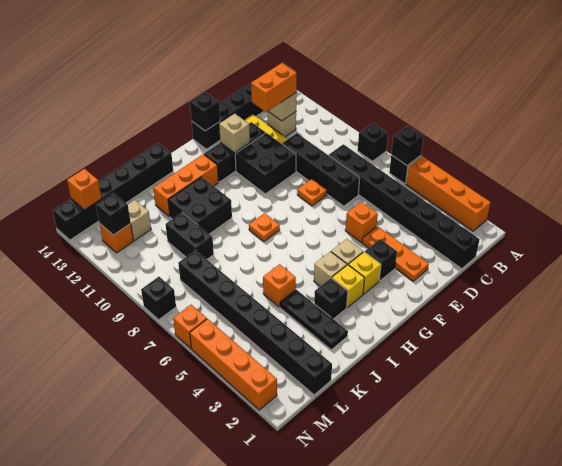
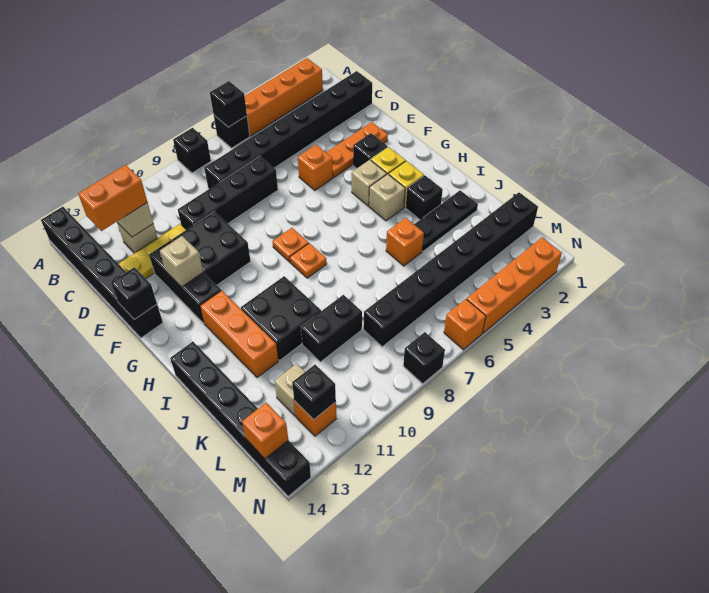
orange 1x2 brick [251,63,297,112] -> orange 1x2 brick turned to [78,165,147,231]
orange 1x1 plate [297,179,327,206] -> orange 1x1 plate moved to [272,228,309,262]

